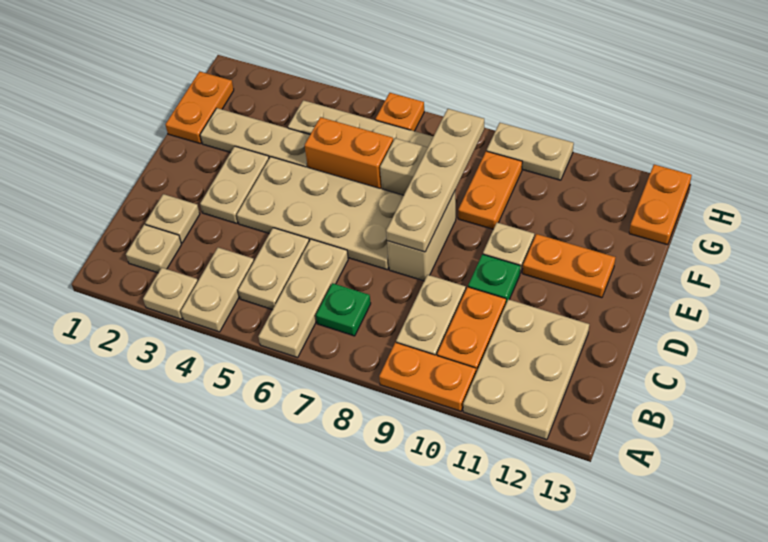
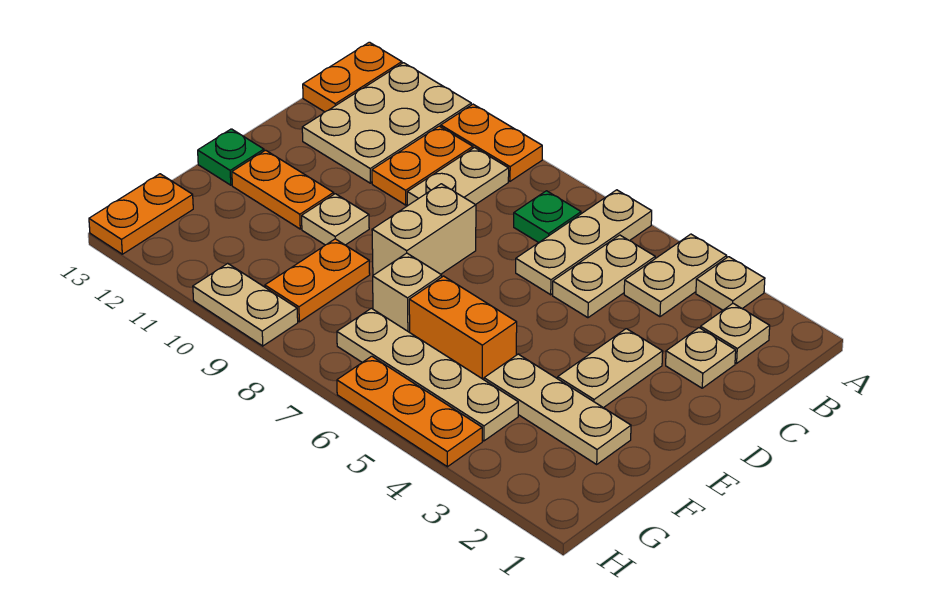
tan 2x4 plate [237,157,404,270] -> none
tan 1x4 plate [386,109,484,252] -> none
green 1x1 plate [468,254,520,303] -> green 1x1 plate moved to [198,129,264,185]
orange 1x2 plate [165,72,234,144] -> orange 1x2 plate moved to [303,42,402,112]
orange 1x1 plate [375,93,424,131] -> orange 1x3 plate [337,356,482,467]

